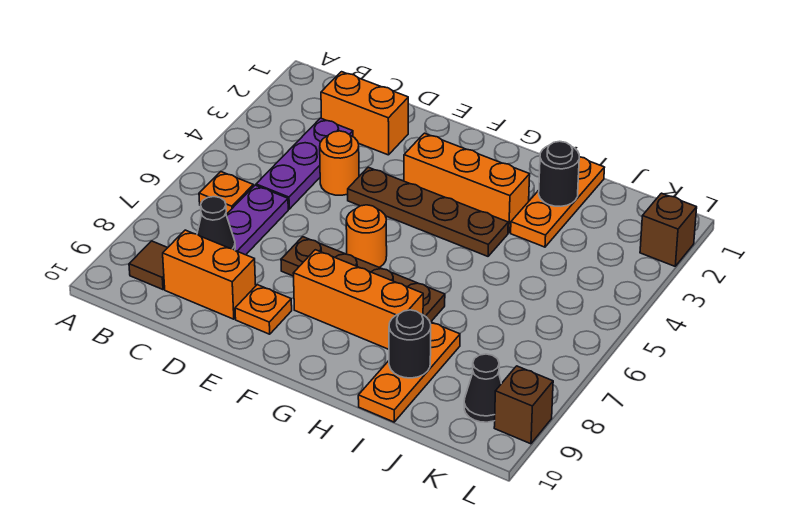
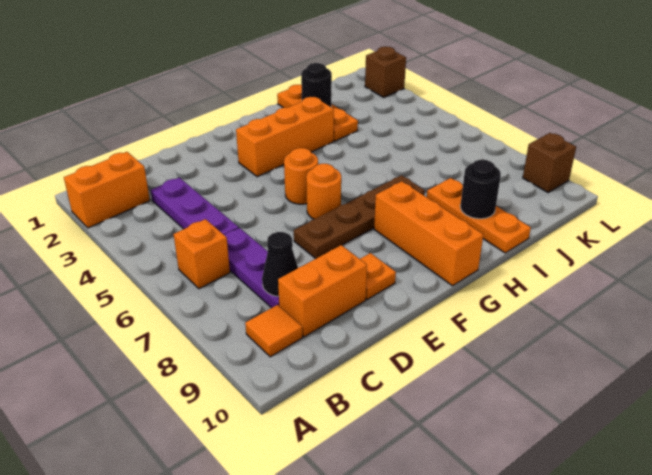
orange 1x1 plate [199,172,253,214] -> orange 1x1 brick [174,219,230,289]
brown 1x1 tile [129,241,168,290] -> orange 1x1 tile [245,305,303,357]
orange 1x2 brick [321,72,408,155] -> orange 1x2 brick moved to [64,152,150,228]
orange 1x1 round brick [320,131,359,195] -> orange 1x1 round brick moved to [284,148,318,204]
brown 1x4 plate [348,167,508,256] -> none
orange 1x3 brick [293,250,423,349] -> orange 1x3 brick turned to [374,181,483,286]
black 1x1 cone [464,354,501,422] -> none

